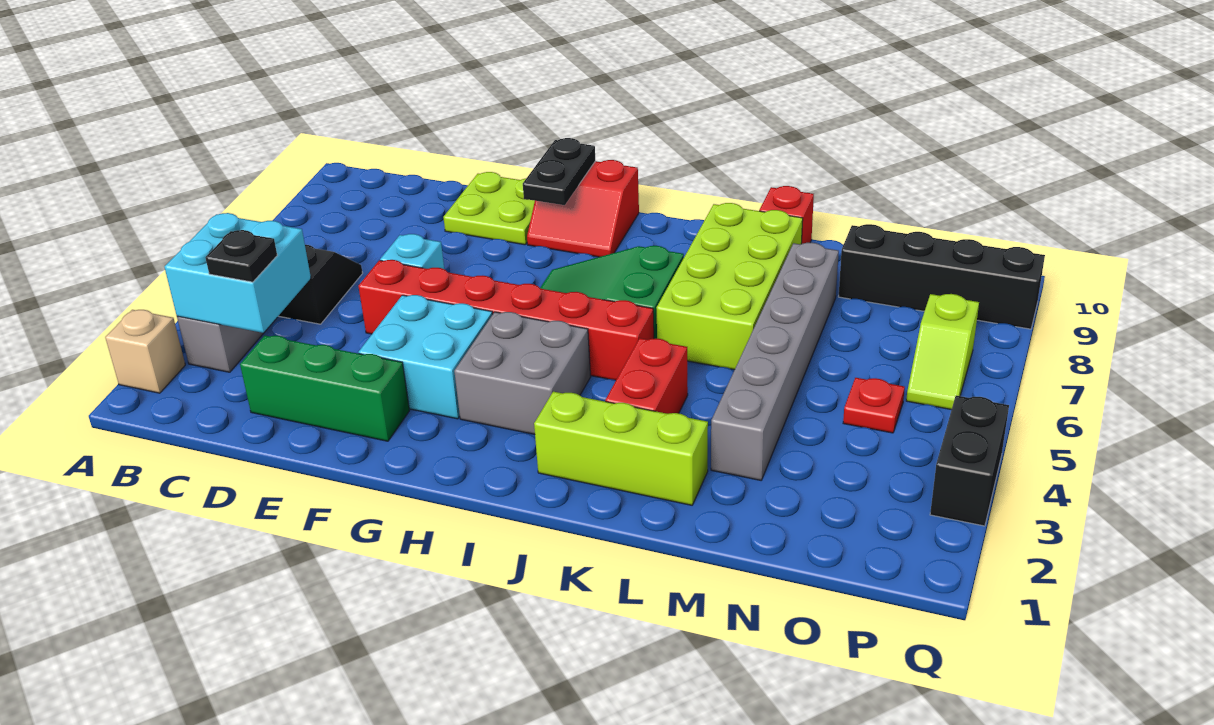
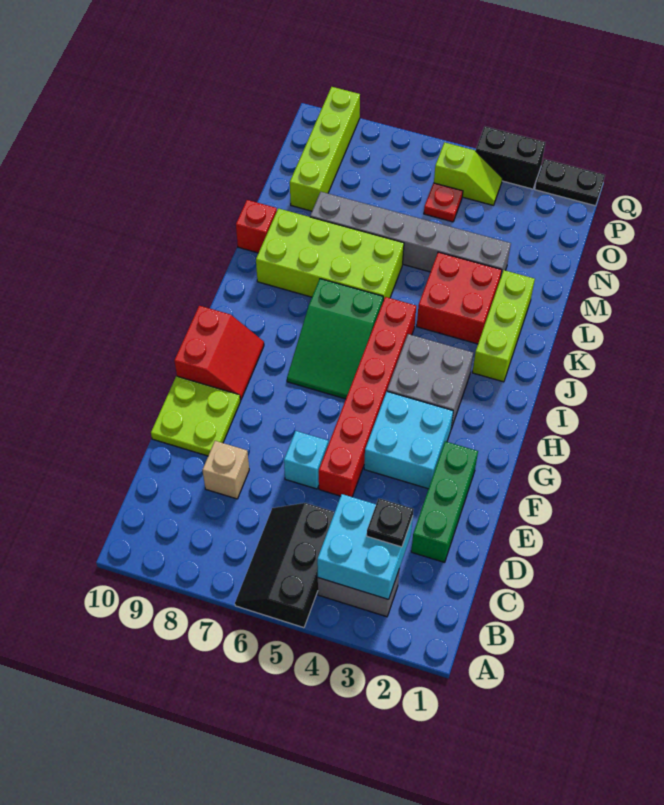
tan 1x1 brick [105,310,185,393] -> tan 1x1 brick moved to [203,441,249,499]
black 1x2 plate [523,138,595,205] -> black 1x2 plate moved to [535,159,605,206]
red 1x2 brick [605,338,688,414] -> red 2x2 brick [417,252,502,344]
black 1x4 brick [839,224,1045,329] -> lime 1x4 brick [290,87,360,211]
lime 1x2 slope [906,294,979,410] -> lime 1x2 slope moved to [434,142,502,205]

